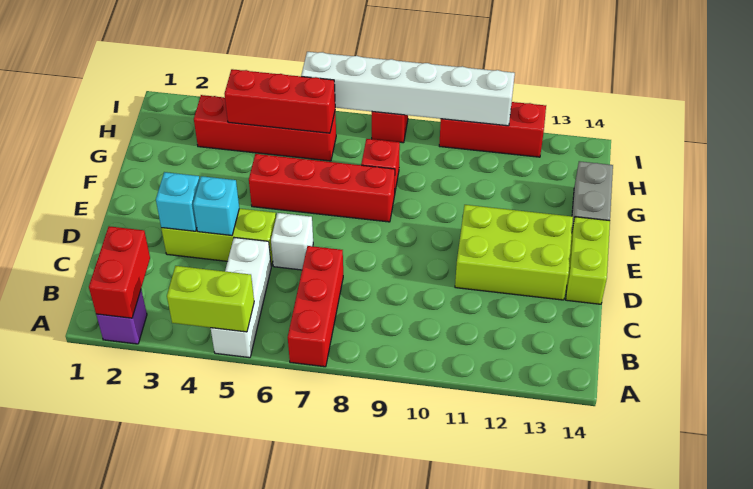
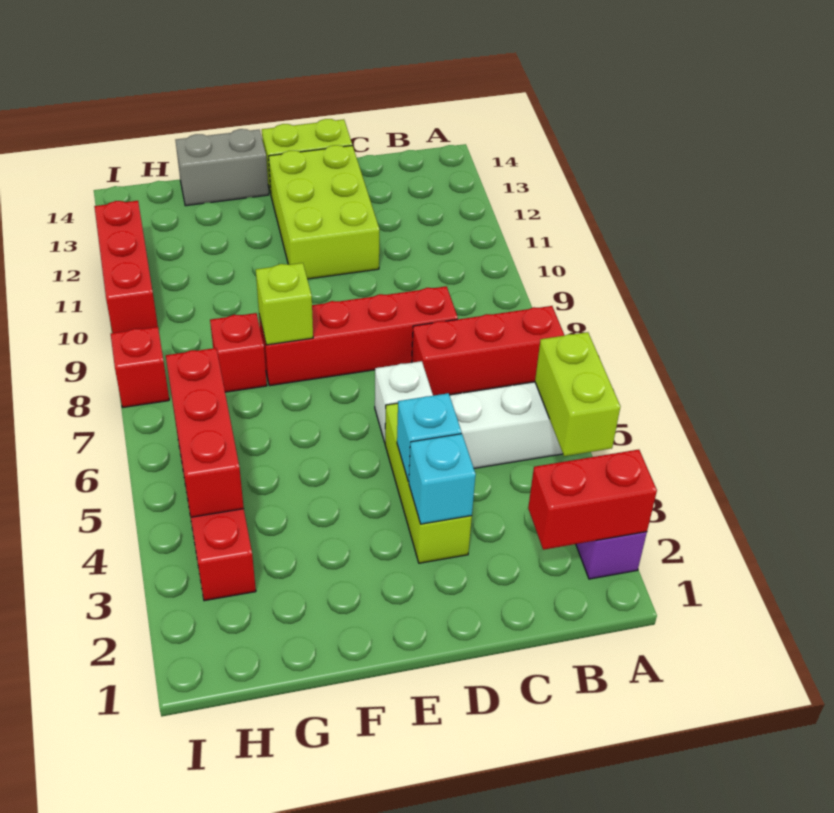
red 1x4 brick [249,154,395,222] -> red 1x4 brick turned to [259,286,458,386]
none -> lime 1x1 brick [256,263,313,345]
white 1x6 brick [301,52,515,126] -> none

